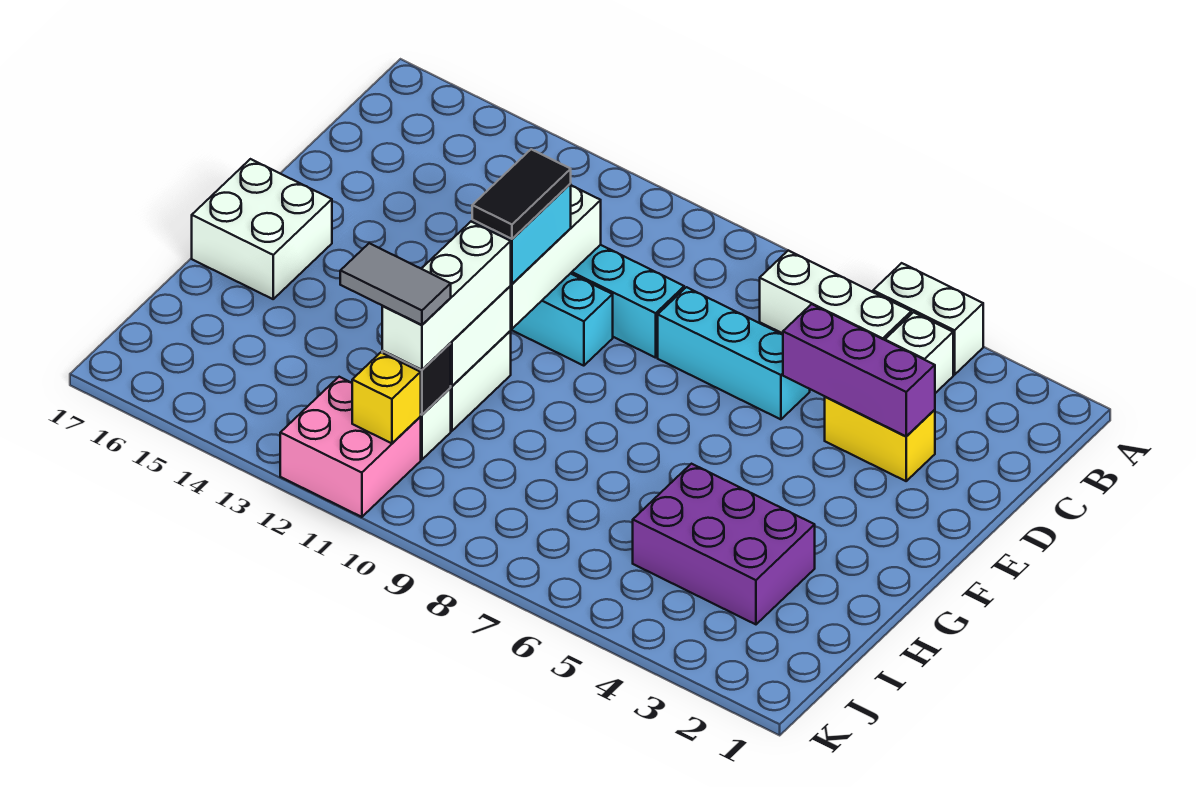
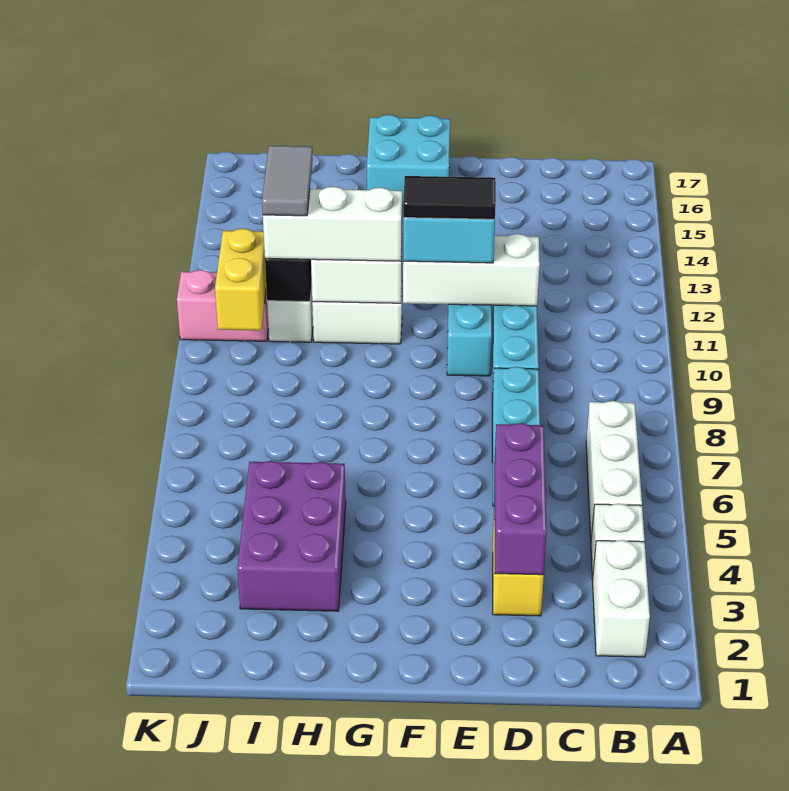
white 1x2 brick [873,263,983,375] -> white 1x2 brick moved to [593,540,650,657]
white 2x2 brick [192,159,332,299] -> cyan 2x2 brick [367,115,450,206]
pink 2x2 brick [280,377,421,517] -> pink 1x2 brick [177,270,268,341]
yellow 1x1 brick [352,353,421,443] -> yellow 1x2 brick [215,229,266,330]

